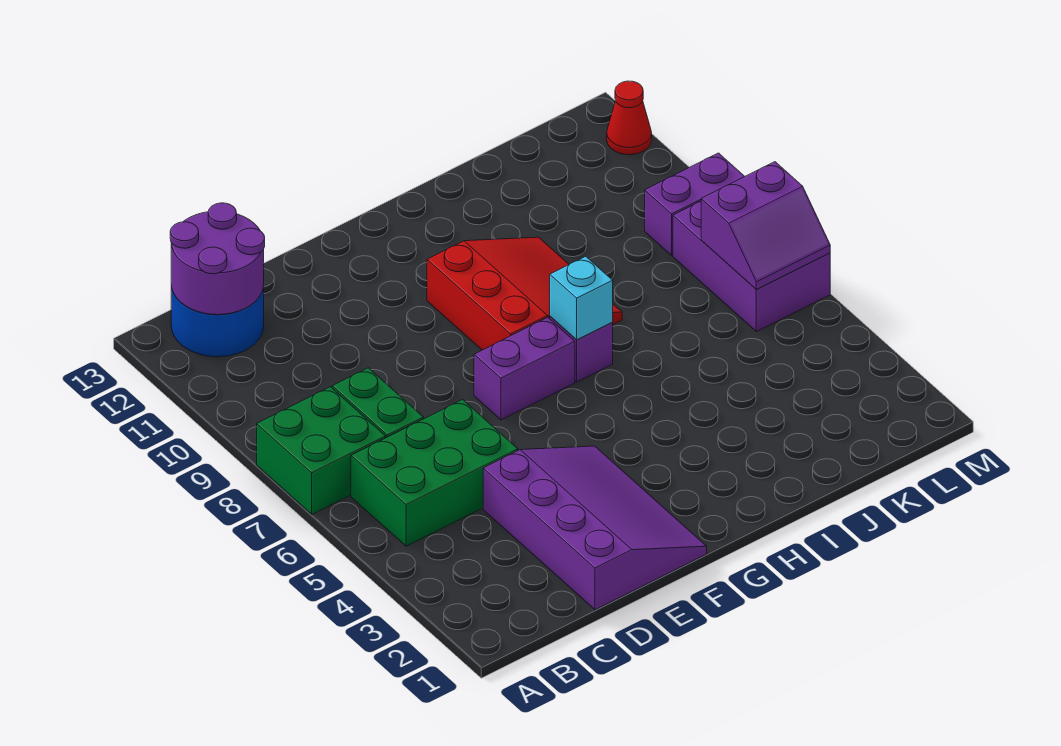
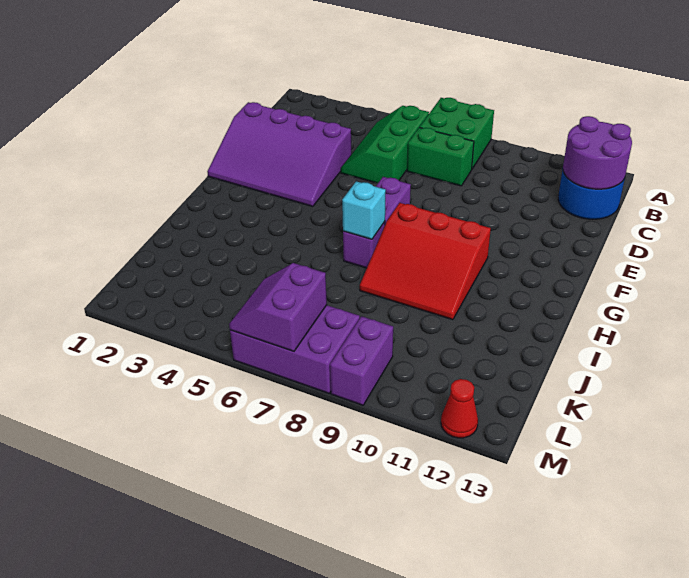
green 2x3 brick [351,399,518,546] -> green 2x3 slope [341,106,429,183]

